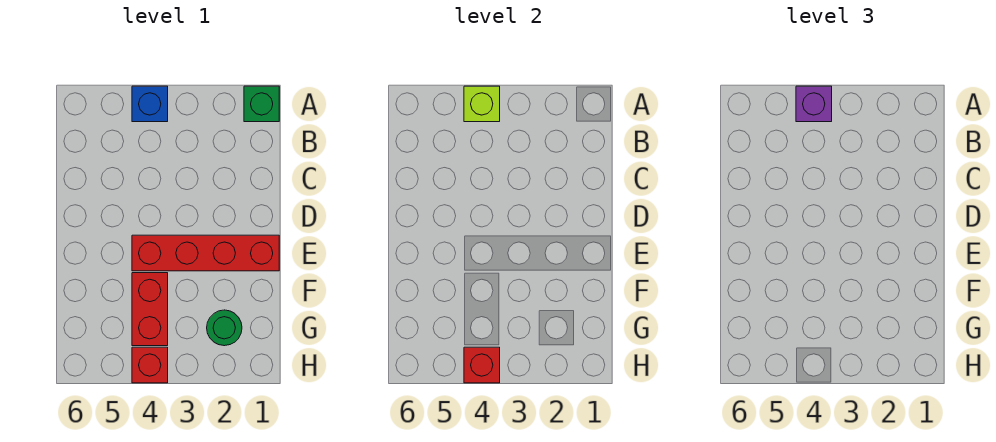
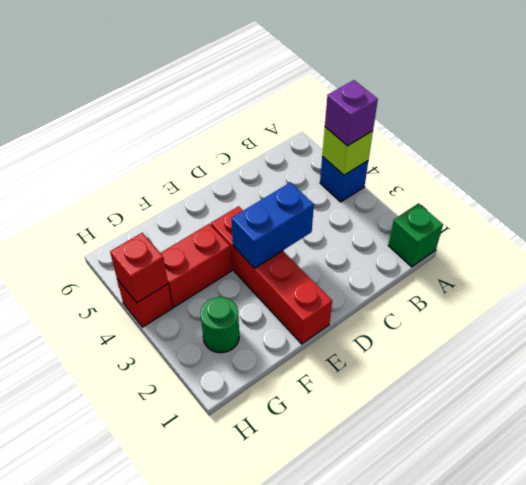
none -> blue 1x2 brick [231,182,314,268]

